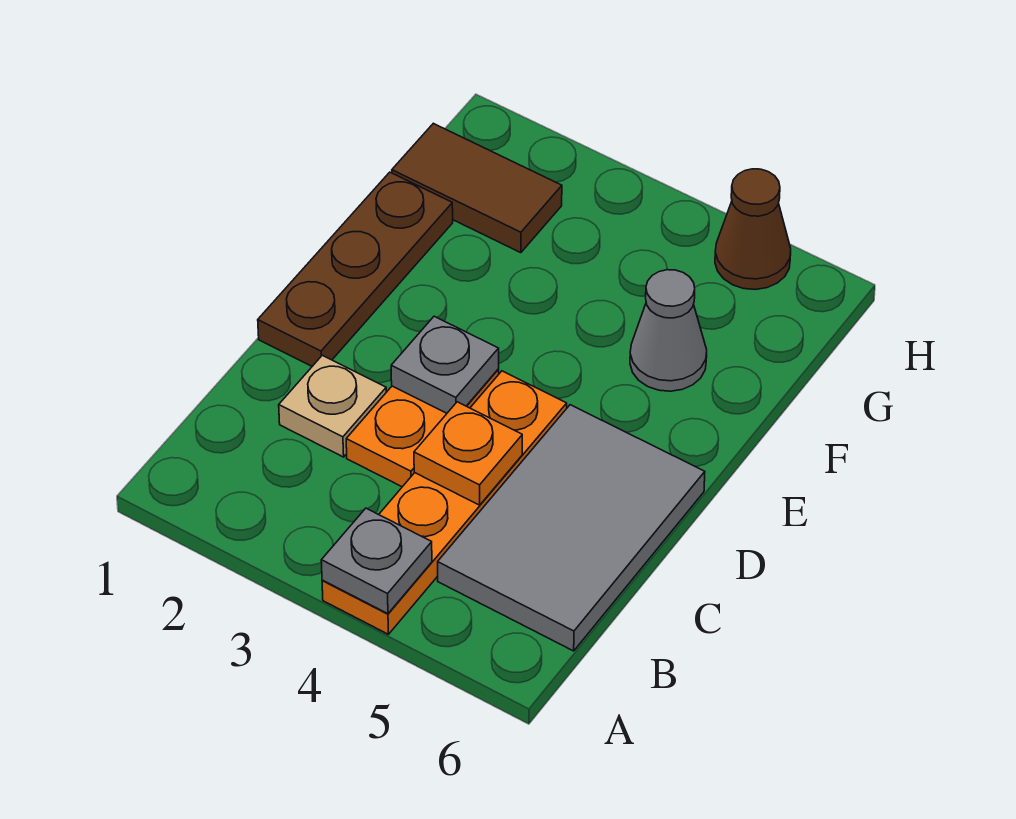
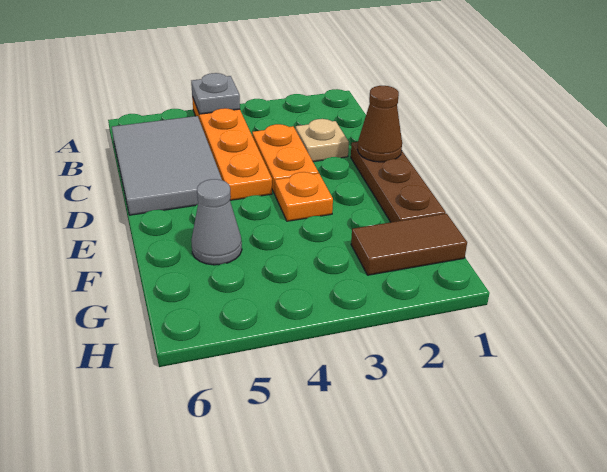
orange 1x1 plate [414,402,522,505] -> orange 1x1 plate moved to [275,172,333,221]
grey 1x1 plate [391,316,499,413] -> none
brown 1x1 cone [715,169,791,290] -> brown 1x1 cone moved to [358,86,402,162]

